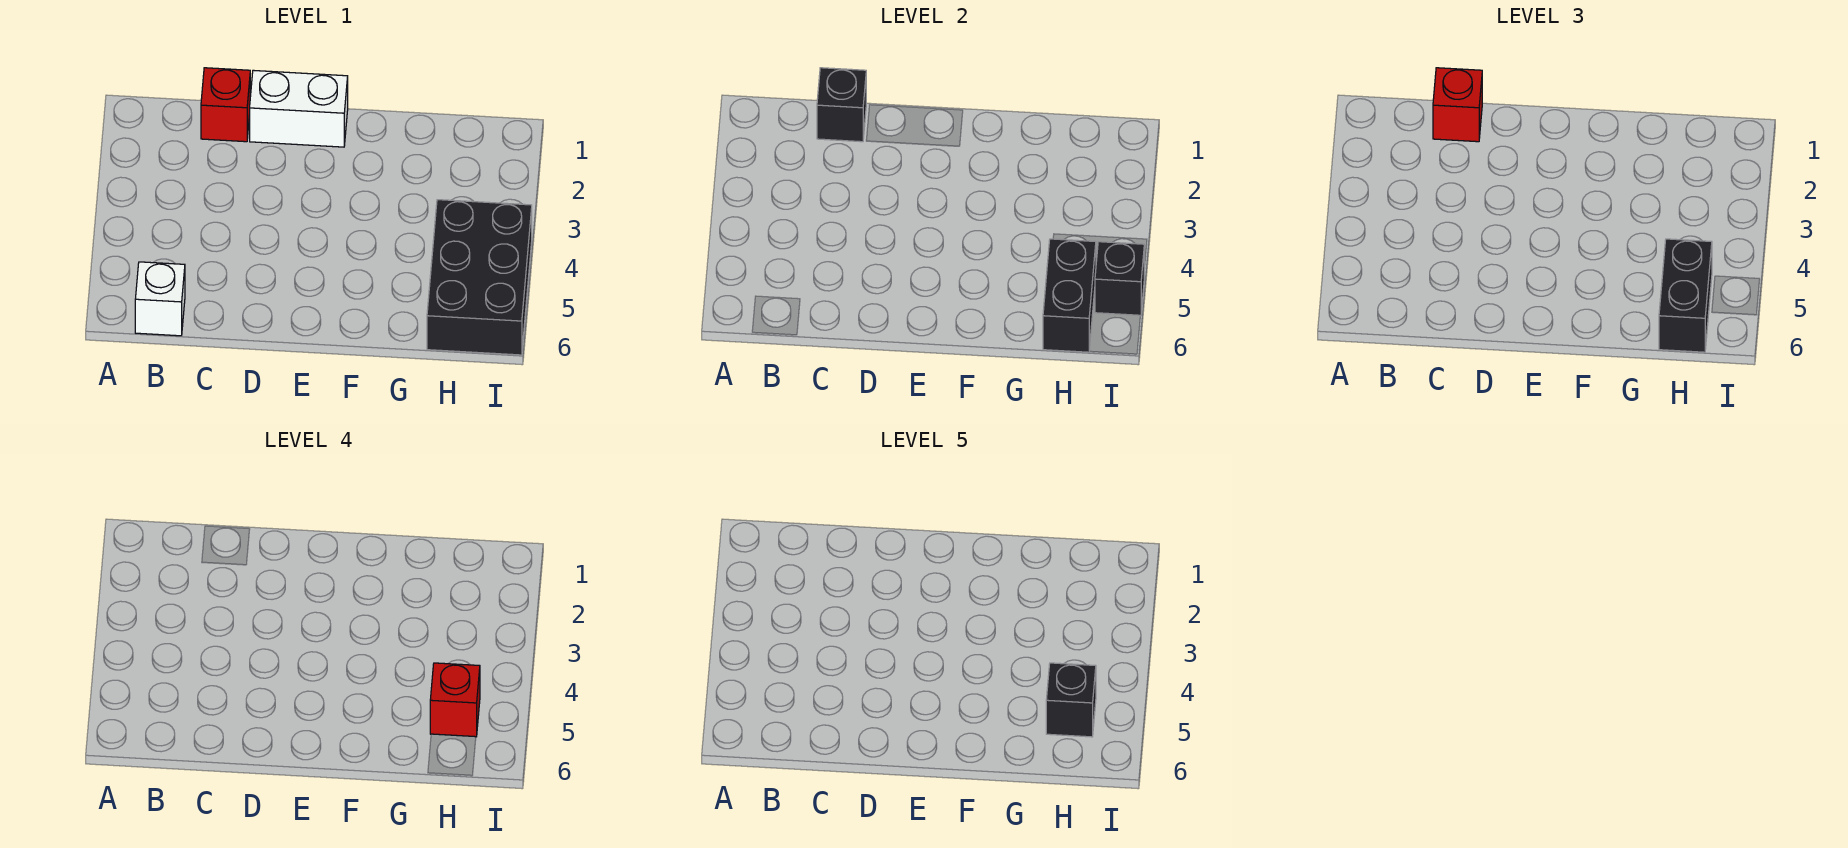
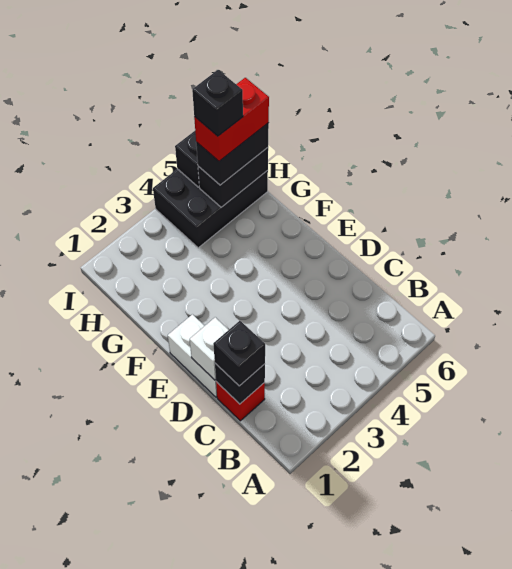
white 1x1 brick [135,262,185,336] -> white 1x1 brick moved to [190,317,228,380]
red 1x1 brick [1433,68,1482,142] -> black 1x1 brick [213,321,265,386]
red 1x1 brick [430,663,480,737] -> red 1x2 brick [194,78,269,161]

